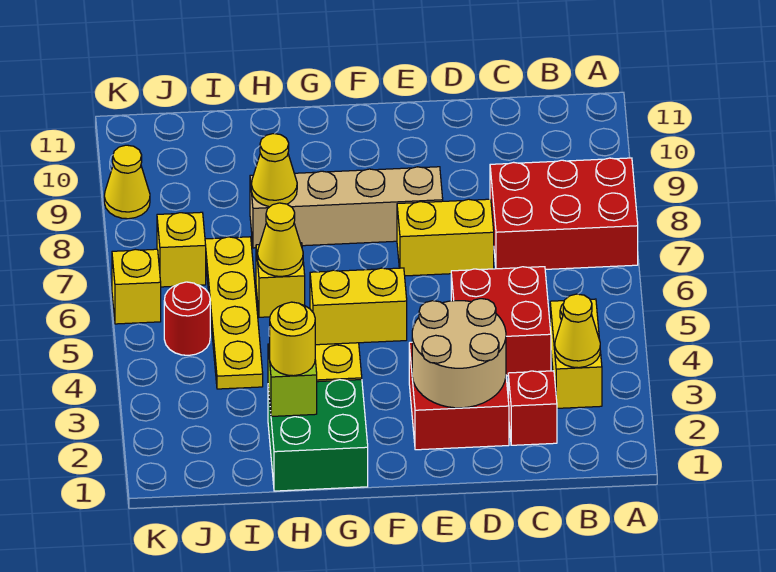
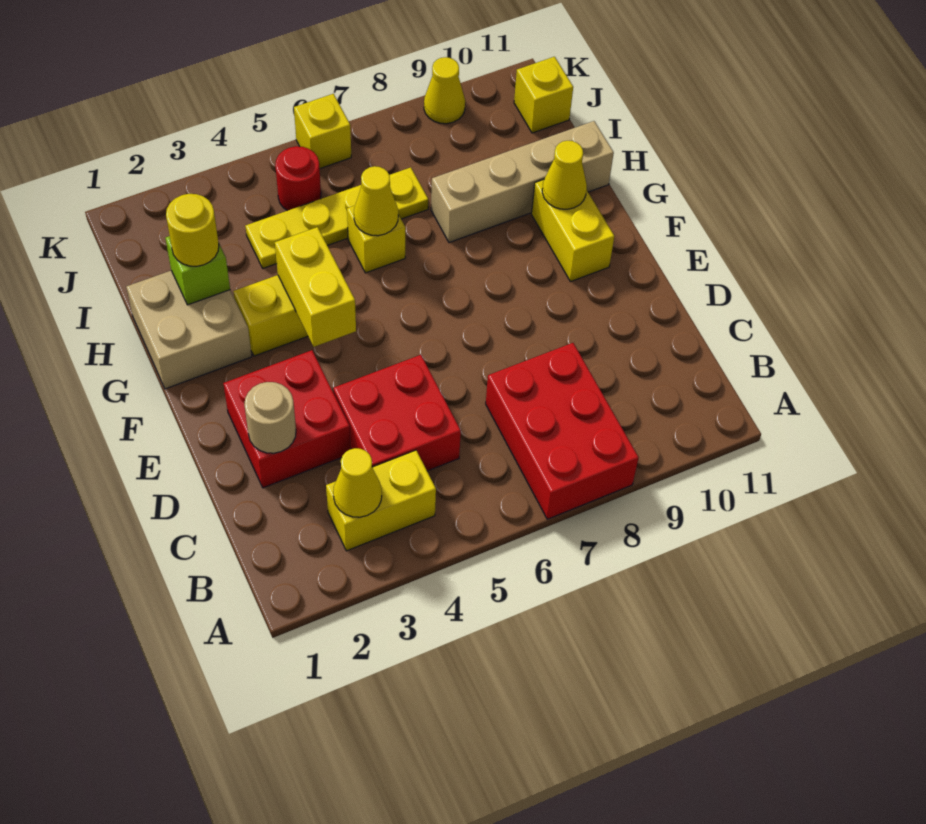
red 1x1 brick [508,371,557,445] -> none
tan 2x2 round brick [412,299,506,408] -> tan 1x1 round brick [244,382,296,453]
yellow 1x2 brick [397,199,494,276] -> yellow 1x2 brick moved to [532,180,614,282]
tan 1x4 brick [250,167,443,248] -> tan 1x4 brick turned to [431,121,614,243]
green 2x2 brick [268,380,368,491] -> tan 2x2 brick [126,271,252,389]
yellow 1x1 cone [251,134,297,207] -> yellow 1x1 cone moved to [542,141,587,209]
yellow 1x1 brick [157,212,206,287] -> yellow 1x1 brick moved to [514,57,573,133]

